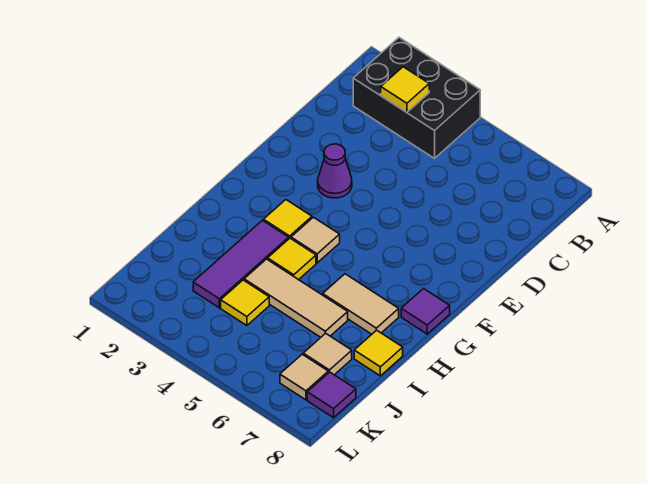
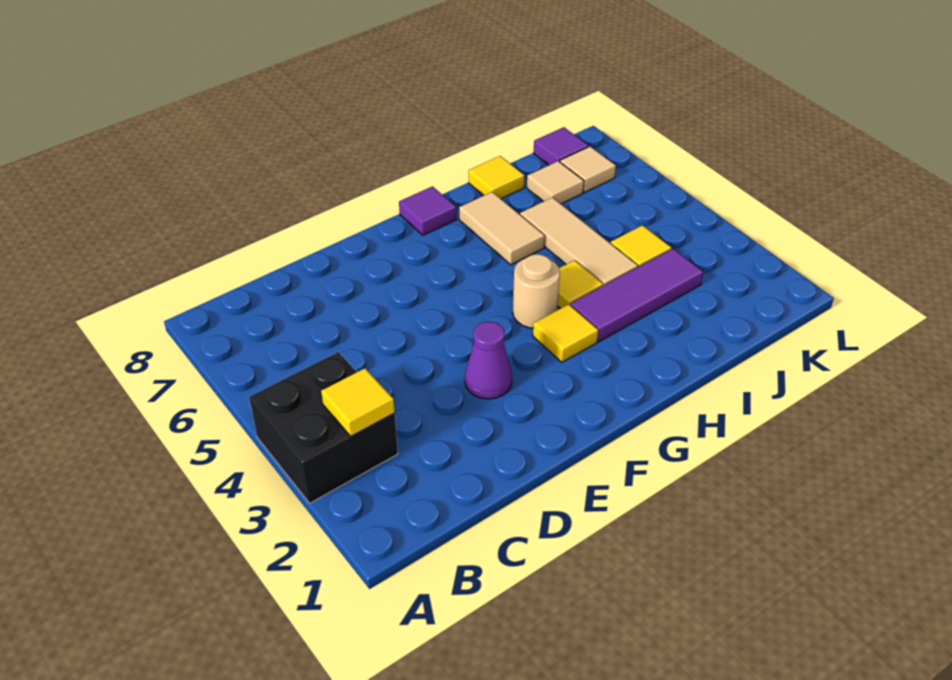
black 2x3 brick [353,38,480,158] -> black 2x2 brick [249,352,398,503]
tan 1x1 tile [291,217,340,263] -> tan 1x1 round brick [513,254,560,328]

